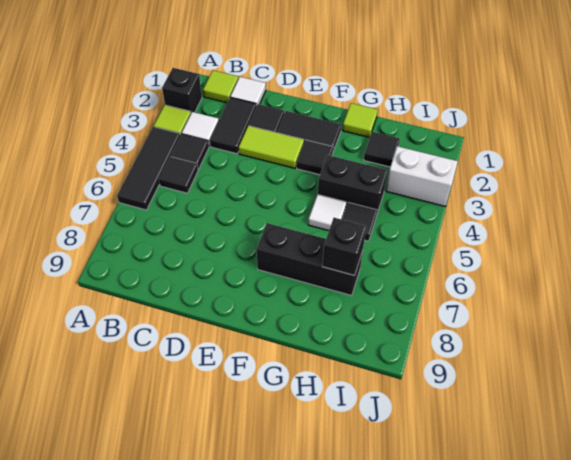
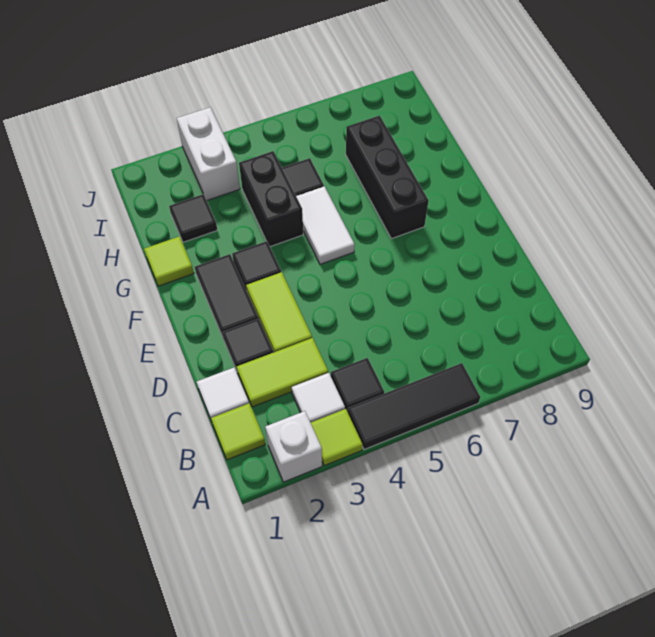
black 1x1 brick [162,68,202,112] -> white 1x1 brick [265,411,322,482]
black 1x1 tile [159,157,198,193] -> none
black 1x2 tile [210,97,256,154] -> lime 1x2 tile [237,338,328,407]
white 1x1 tile [308,195,346,231] -> white 1x2 tile [296,186,355,264]
black 1x1 brick [323,218,366,275] -> none

